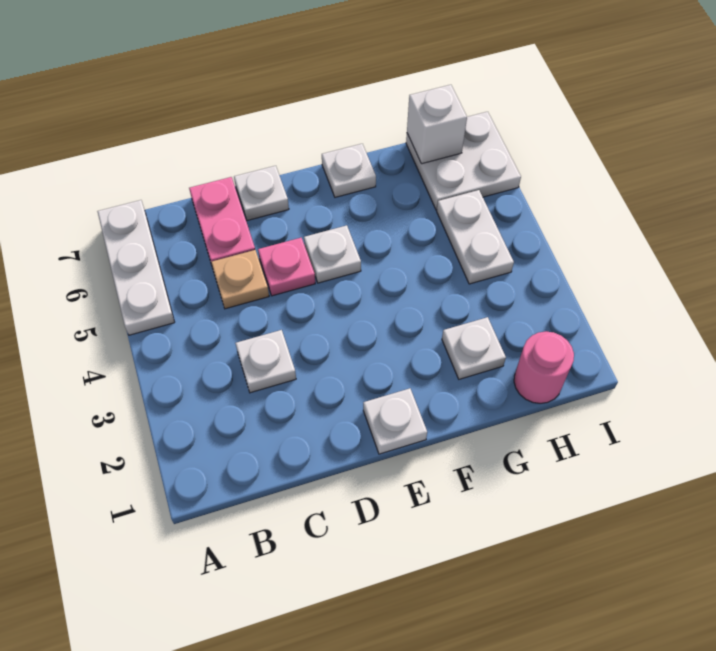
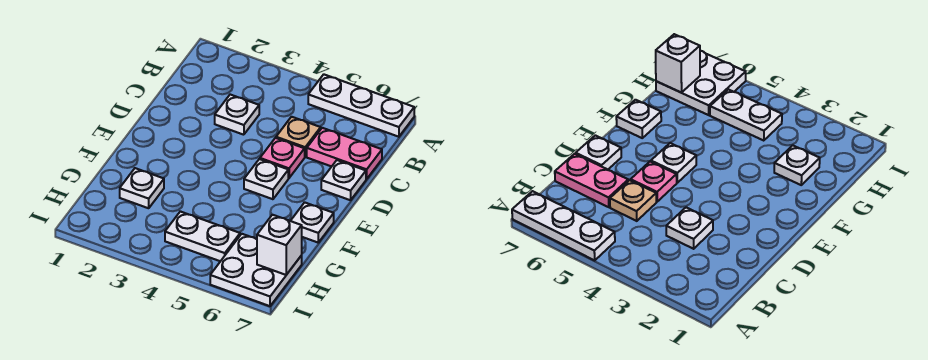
white 1x1 plate [363,388,427,454] -> none
pink 1x1 round brick [514,331,574,403] -> none

